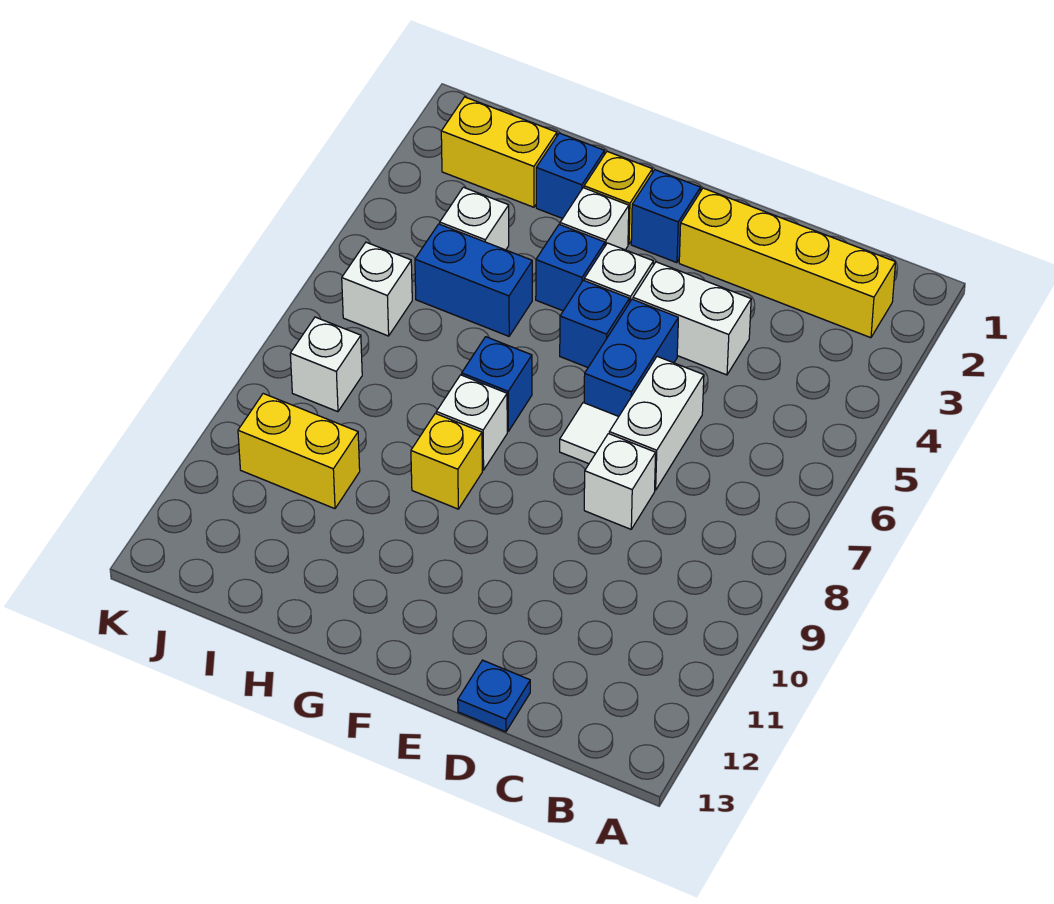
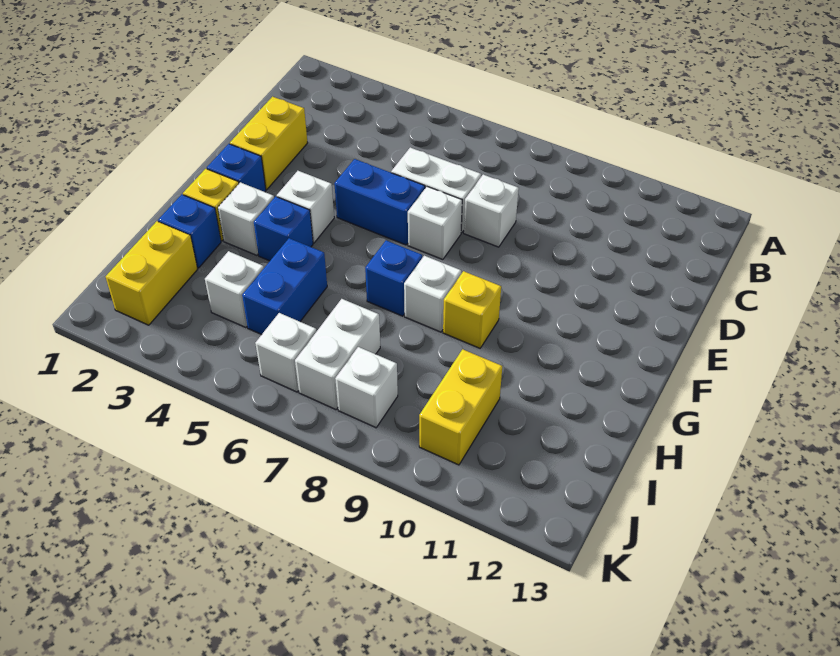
yellow 1x4 brick [679,188,896,338] -> yellow 1x2 brick [230,97,307,190]
white 1x2 brick [633,262,751,375] -> white 1x2 brick moved to [295,299,380,410]
blue 1x1 plate [458,660,530,732] -> none
white 1x1 tile [560,403,619,464] -> white 1x1 brick [408,187,462,260]
blue 1x1 brick [560,280,630,367] -> none

